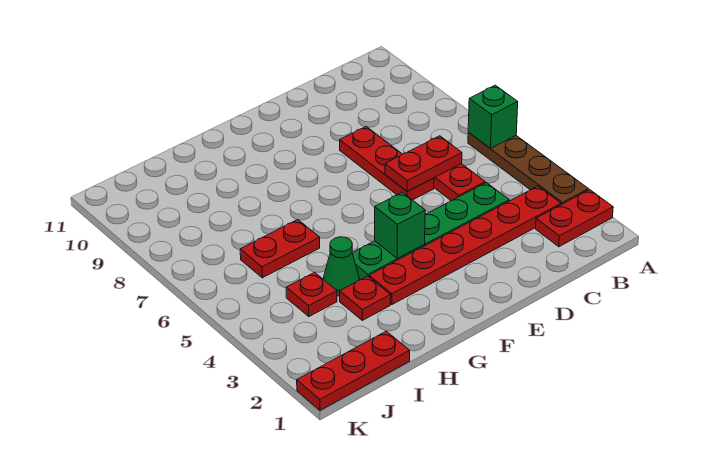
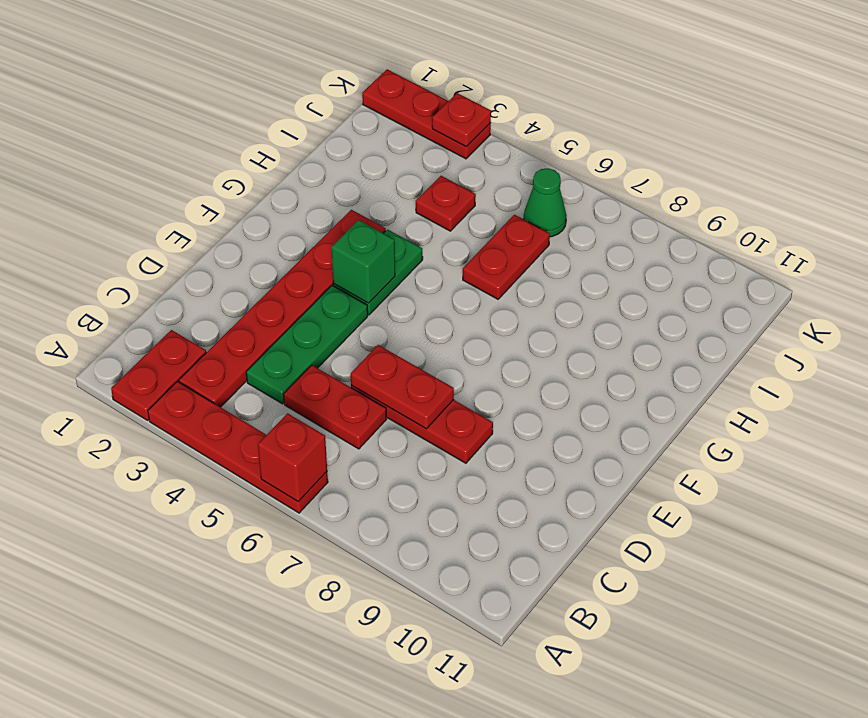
brown 1x4 plate [468,133,588,205] -> red 1x4 plate [148,382,328,513]
green 1x1 brick [468,85,518,148] -> red 1x1 brick [258,413,327,502]
red 1x2 plate [385,136,462,191] -> red 1x2 plate turned to [351,345,454,429]
red 1x1 plate [340,276,391,320] -> red 1x1 plate moved to [432,93,491,147]
green 1x1 cone [323,237,359,296] -> green 1x1 cone moved to [524,168,567,237]
red 1x3 plate [297,331,410,410] -> red 1x3 plate turned to [362,69,491,159]

